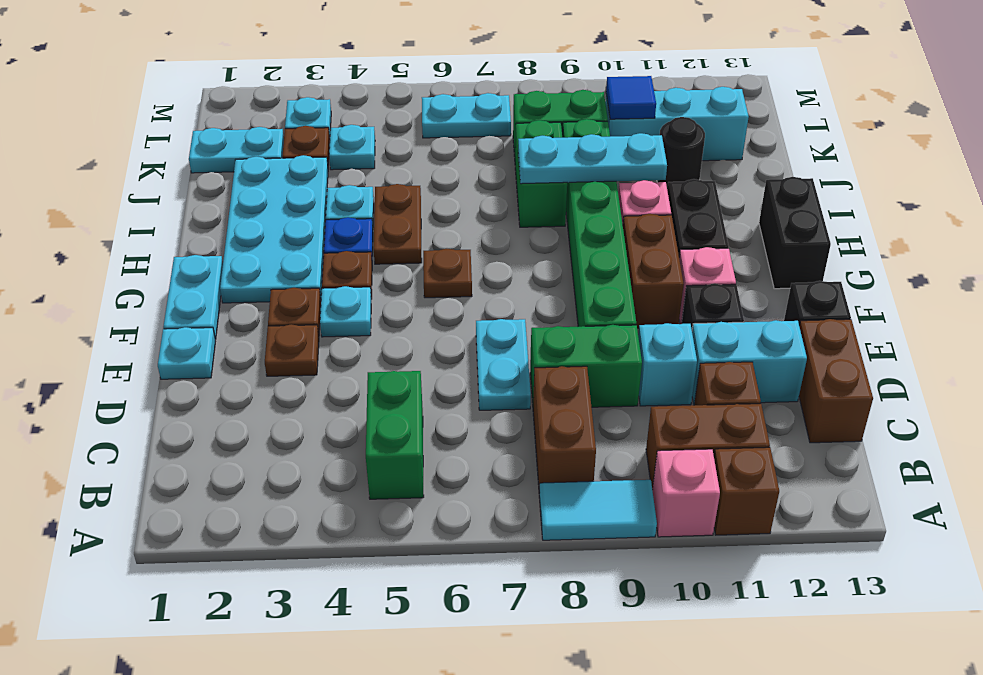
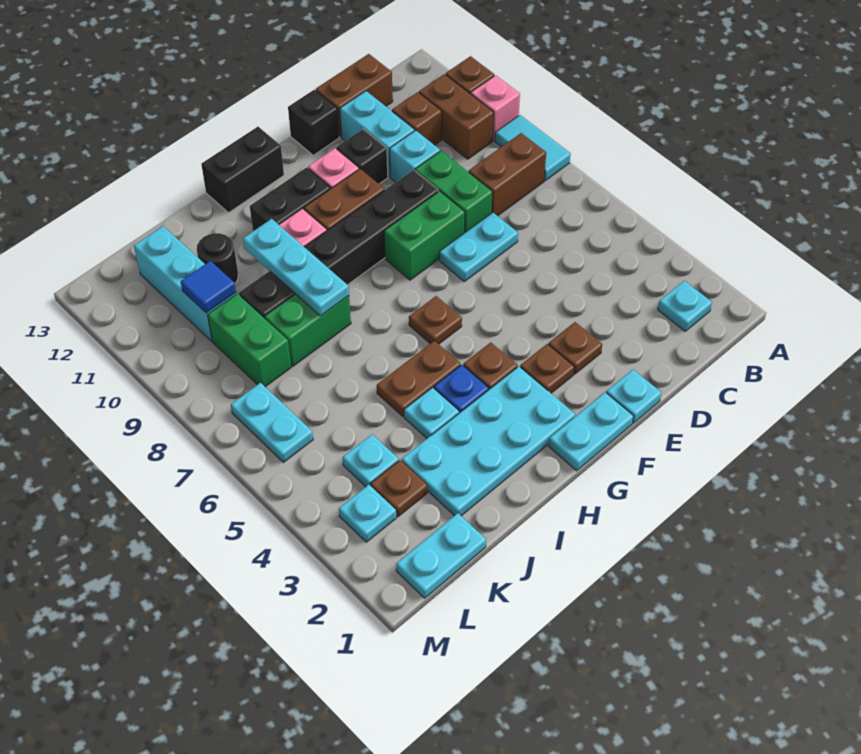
green 1x2 brick [366,371,424,499] -> green 1x2 brick moved to [384,191,465,280]
green 1x6 brick [562,119,636,327] -> black 1x6 brick [239,170,438,318]
cyan 1x1 plate [320,286,371,337] -> cyan 1x1 plate moved to [658,281,712,331]
cyan 1x2 plate [189,127,284,173] -> cyan 1x2 plate turned to [396,513,486,598]

